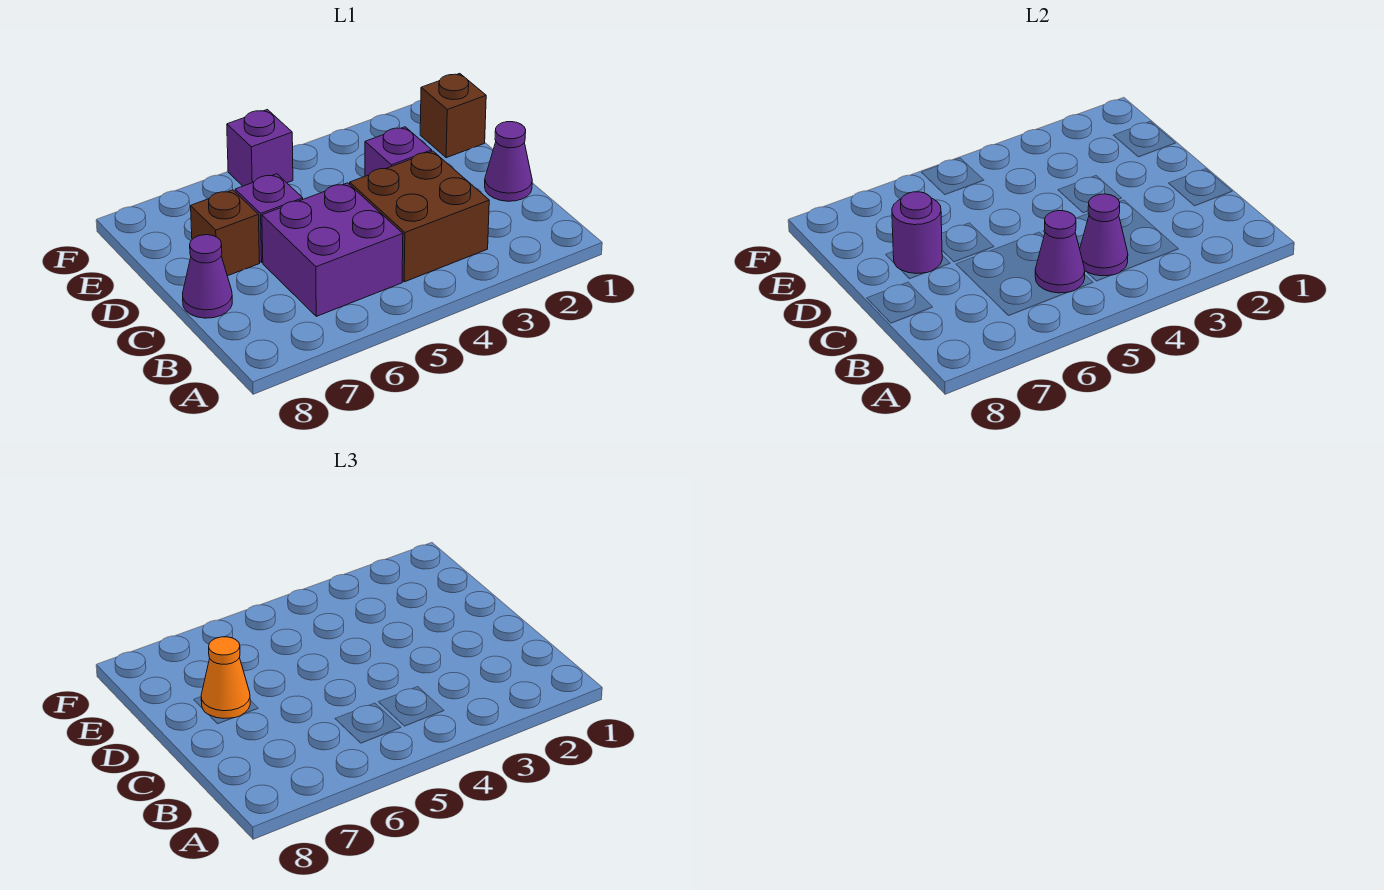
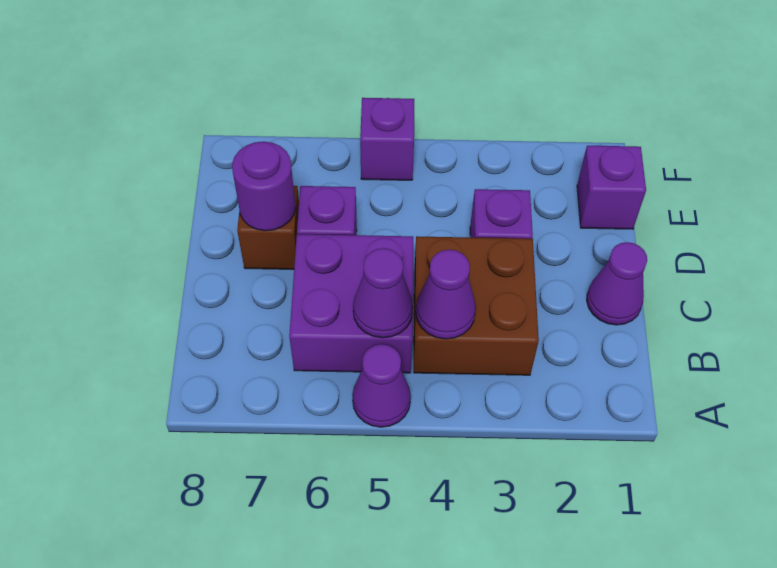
purple 1x1 cone [183,235,232,318] -> purple 1x1 cone moved to [353,344,411,427]
orange 1x1 cone [201,637,250,719] -> none
brown 1x1 brick [420,73,486,158] -> purple 1x1 brick [577,146,646,229]

